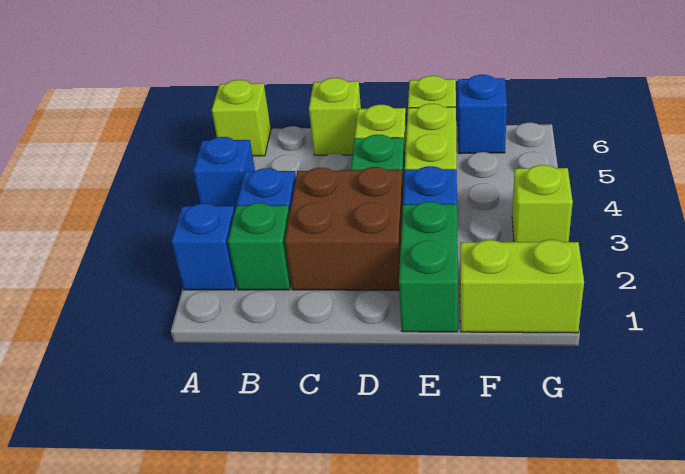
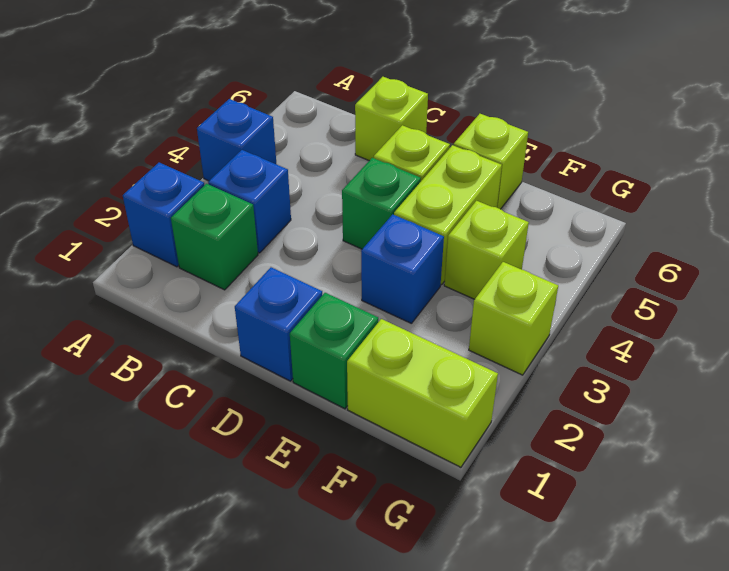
lime 1x1 brick [212,80,271,156] -> lime 1x1 brick moved to [444,201,529,299]
brown 2x2 brick [285,167,403,290] -> none
green 1x2 brick [399,202,458,332] -> green 1x1 brick [290,293,378,409]
blue 1x1 brick [458,75,507,154] -> blue 1x1 brick moved to [235,267,322,381]

